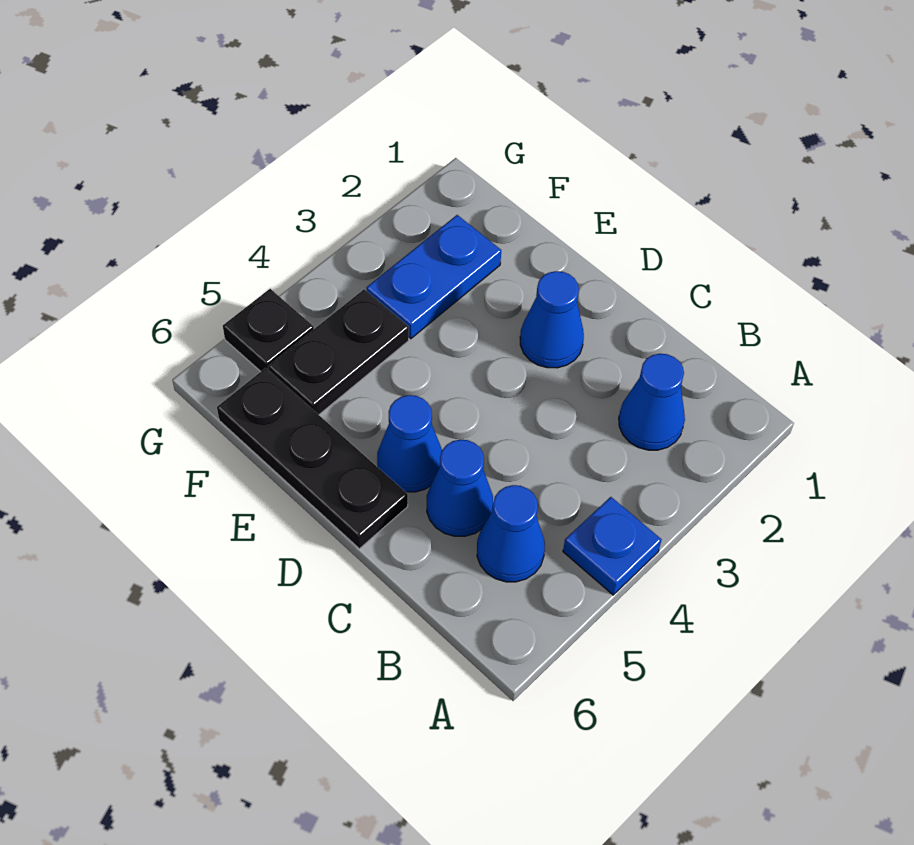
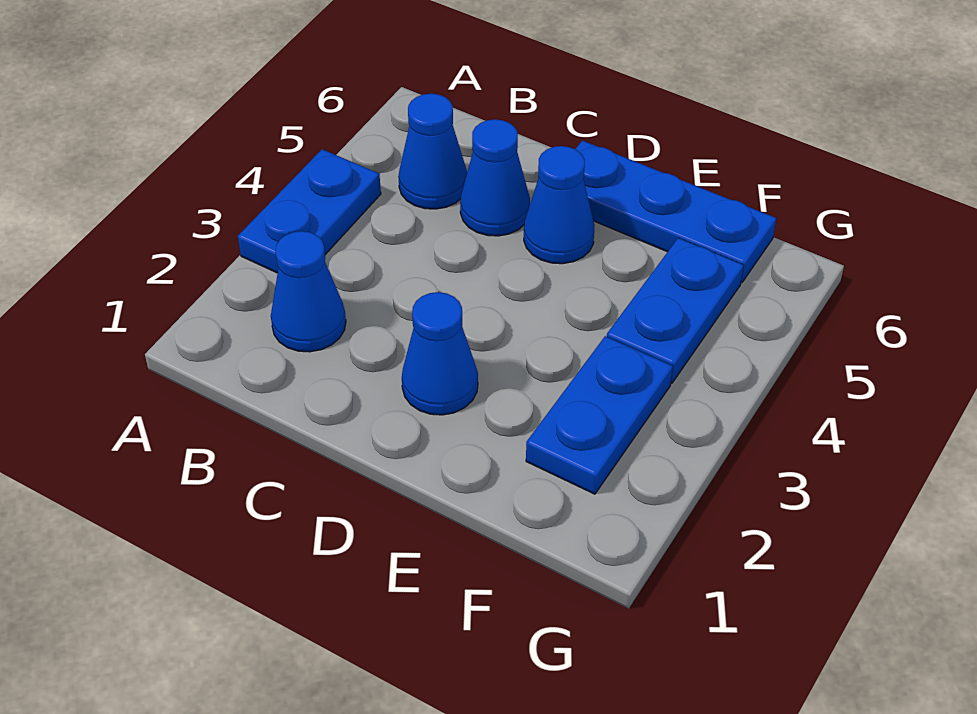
blue 1x1 plate [563,497,662,595] -> blue 1x2 plate [238,149,381,273]
black 1x3 plate [217,368,408,549] -> blue 1x3 plate [576,141,776,283]
black 1x2 plate [268,289,409,415] -> blue 1x2 plate [607,238,743,383]
black 1x1 plate [223,289,314,372] -> none

